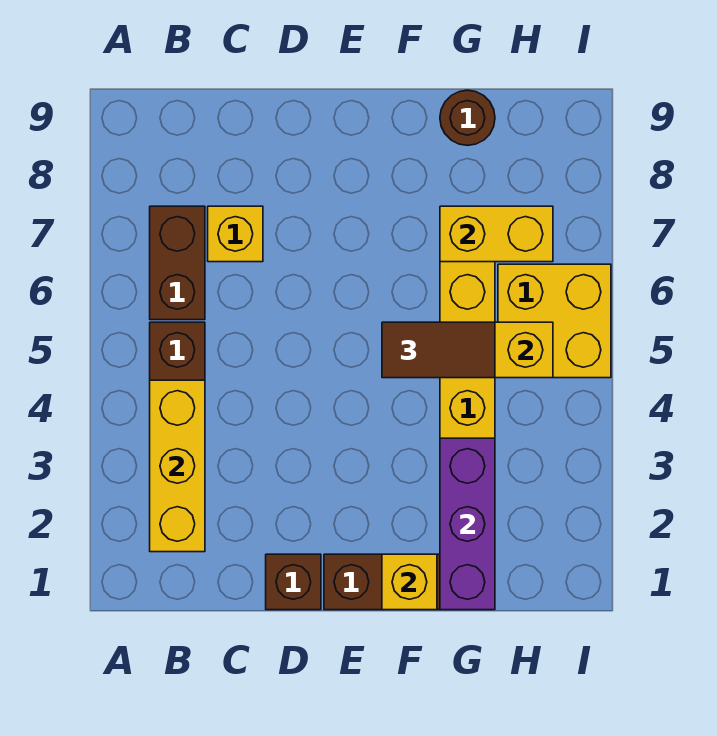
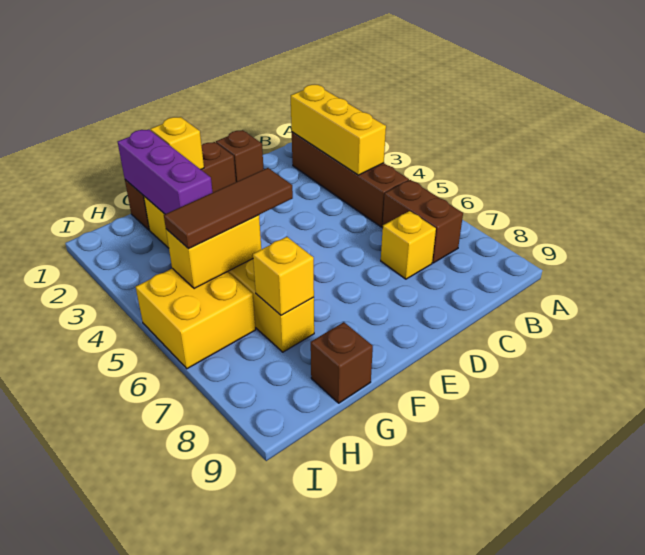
brown 1x2 tile [382,322,495,378] -> brown 1x3 tile [164,168,293,249]
yellow 1x2 brick [440,206,553,262] -> yellow 1x1 brick [253,237,314,315]
brown 1x1 round brick [440,90,495,145] -> brown 1x1 brick [311,322,373,403]

